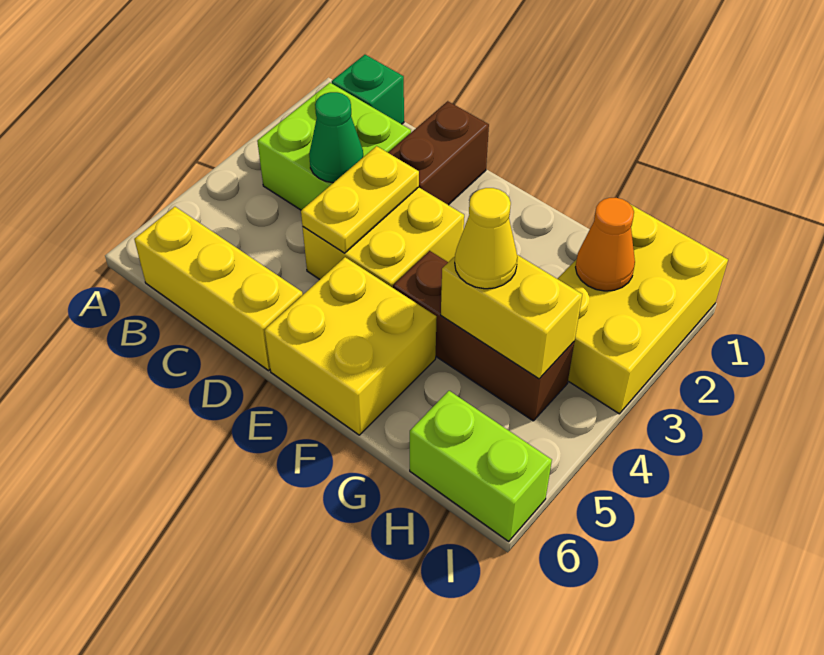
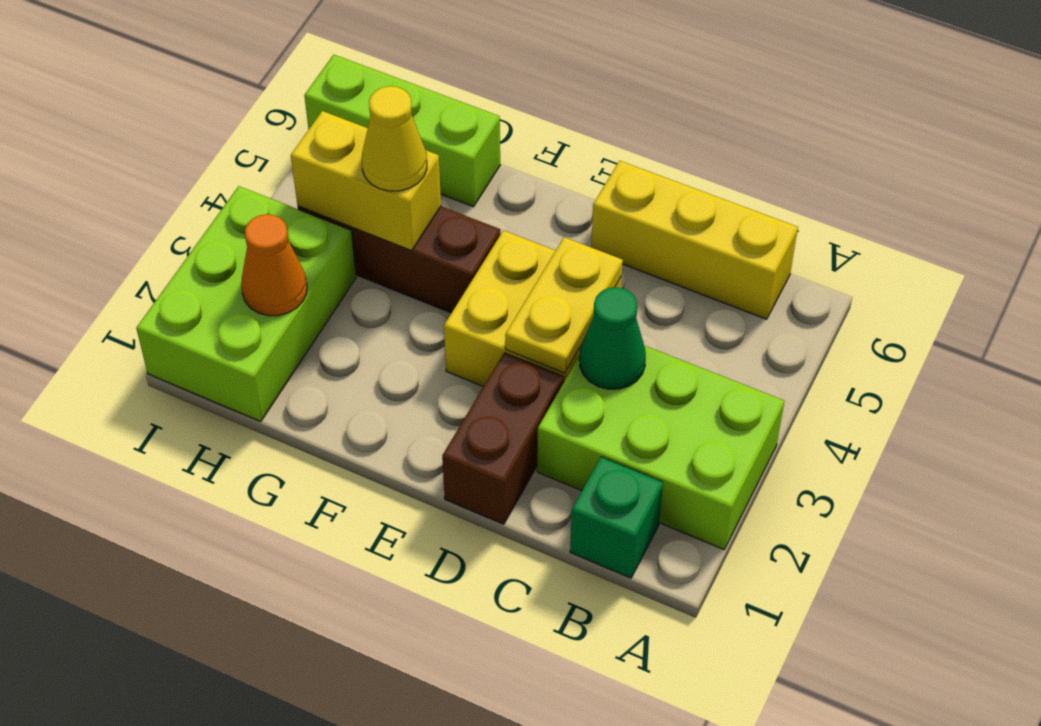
lime 2x2 brick [257,83,411,210] -> lime 2x3 brick [537,346,784,549]
yellow 2x2 brick [265,257,437,435] -> none
yellow 2x3 brick [558,204,728,414] -> lime 2x3 brick [136,186,356,421]
lime 1x2 brick [410,391,552,541] -> lime 1x3 brick [304,55,500,207]

